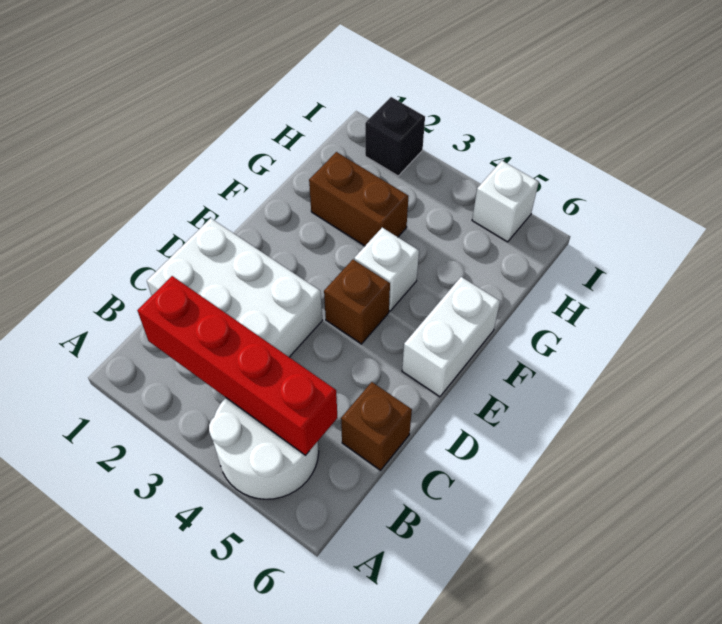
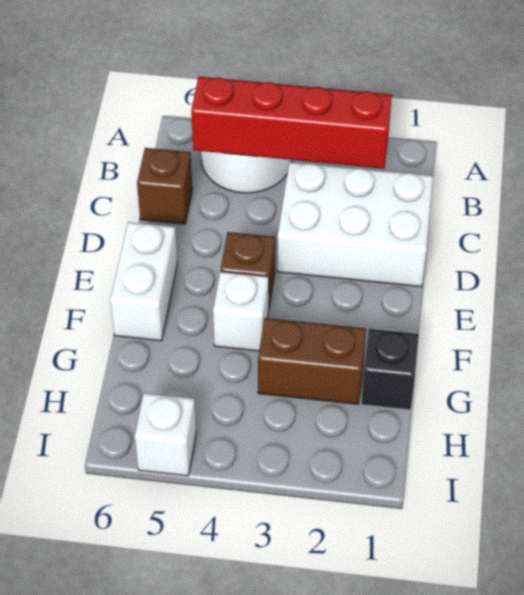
black 1x1 brick [365,97,425,176] -> black 1x1 brick moved to [361,329,419,410]

